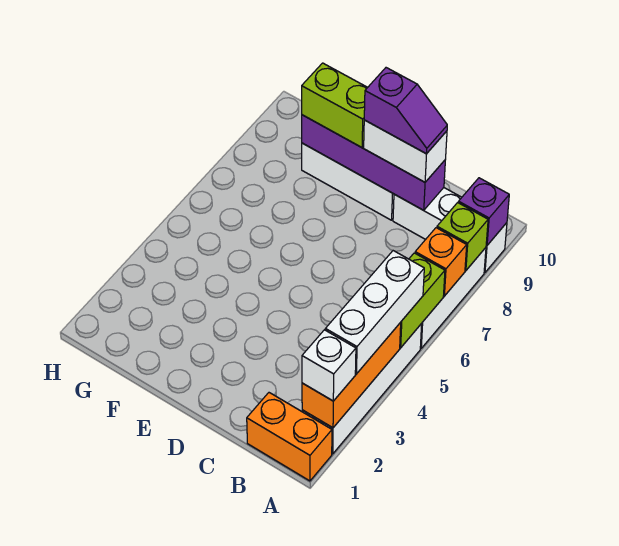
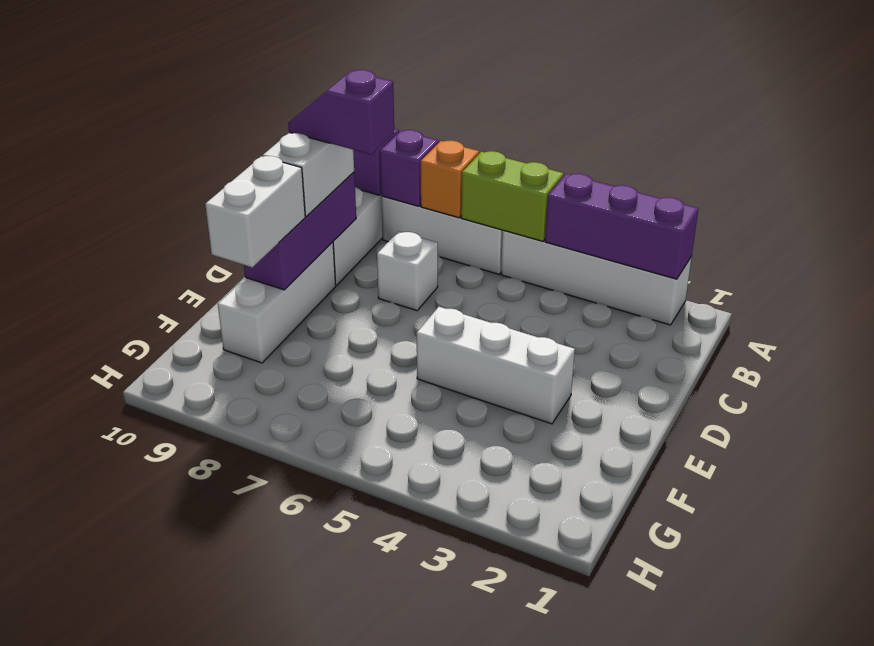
orange 1x2 brick [247,393,332,481] -> none
orange 1x3 brick [302,323,401,428] -> purple 1x3 brick [545,174,698,279]
white 1x1 brick [302,330,356,401] -> white 1x1 brick moved to [377,231,438,311]
white 1x3 brick [325,251,424,374] -> white 1x3 brick moved to [417,307,575,424]
lime 1x1 brick [437,203,488,271] -> purple 1x1 brick [380,130,439,206]
purple 1x4 brick [302,115,445,210] -> purple 1x3 brick [244,172,356,290]
purple 1x2 slope [364,68,447,154] -> purple 1x2 slope turned to [288,70,394,154]
lime 1x2 brick [302,63,368,148] -> white 1x2 brick [205,156,305,267]

